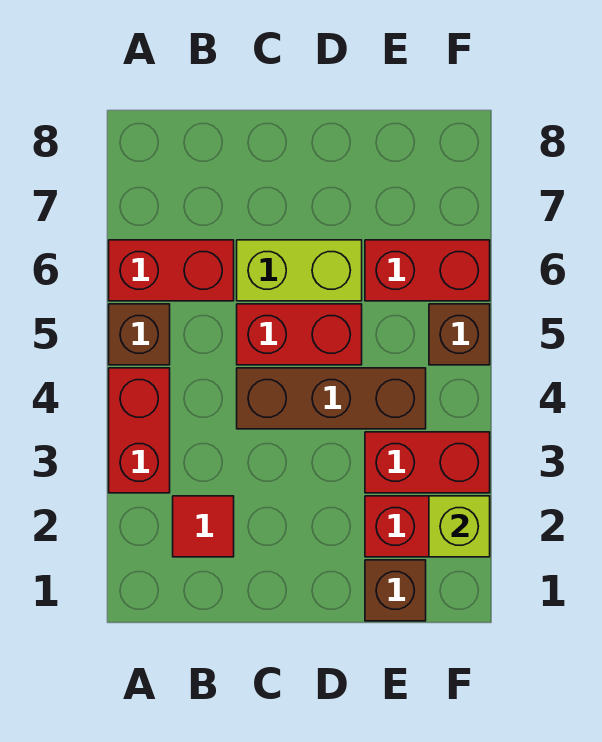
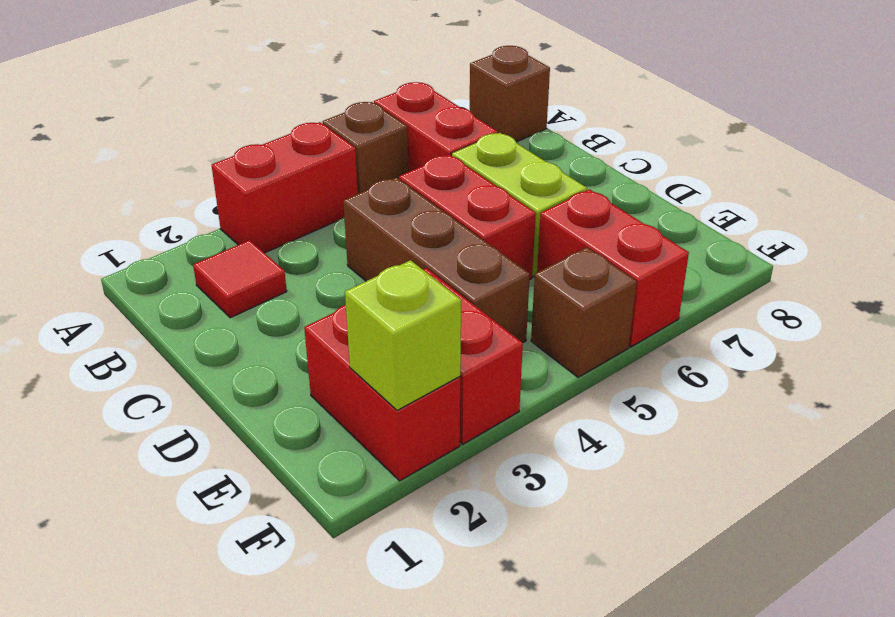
brown 1x1 brick [365,560,426,621] -> brown 1x1 brick moved to [470,46,550,142]

